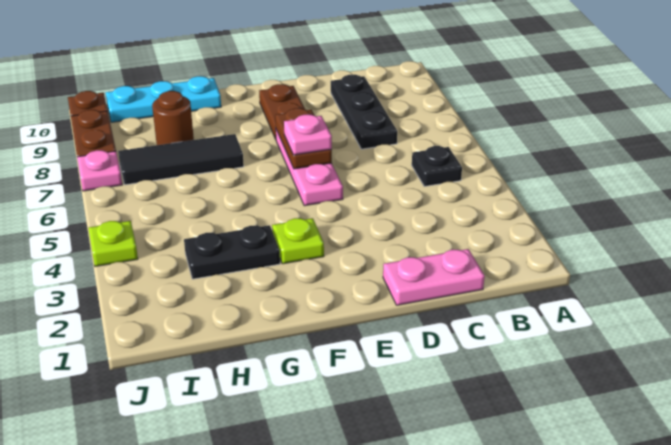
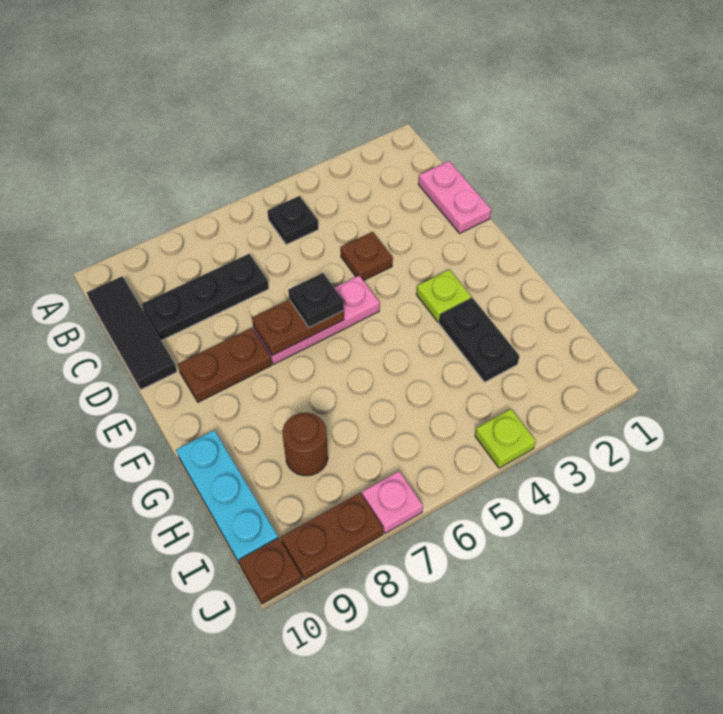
none -> brown 1x1 plate [340,232,393,281]
pink 1x1 plate [284,115,332,155] -> black 1x1 plate [288,273,344,327]
black 1x3 tile [118,134,244,185] -> black 1x3 tile moved to [87,276,177,390]

